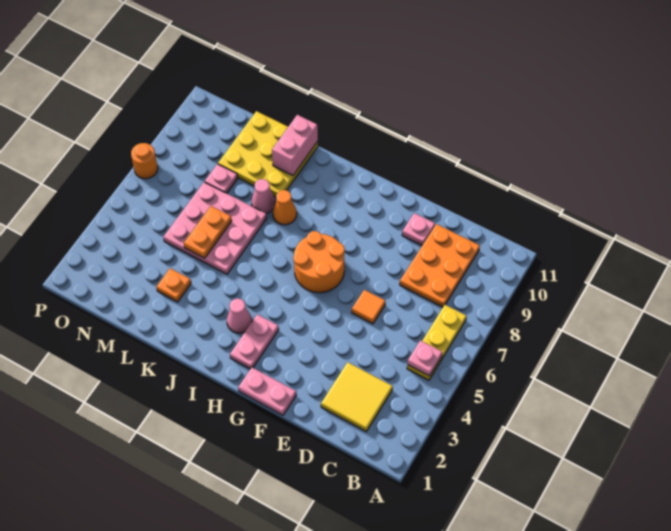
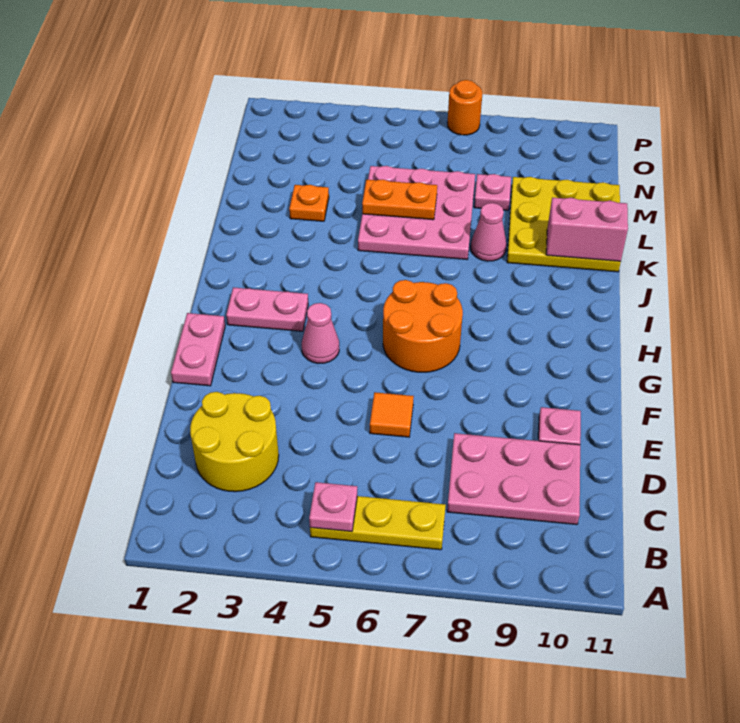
yellow 2x2 tile [321,362,393,432] -> yellow 2x2 round brick [190,392,279,492]
orange 2x3 plate [400,224,480,307] -> pink 2x3 plate [447,433,580,525]
pink 1x1 cone [227,298,252,333] -> pink 1x1 cone moved to [302,303,339,364]
orange 1x1 cone [273,190,297,225] -> none

